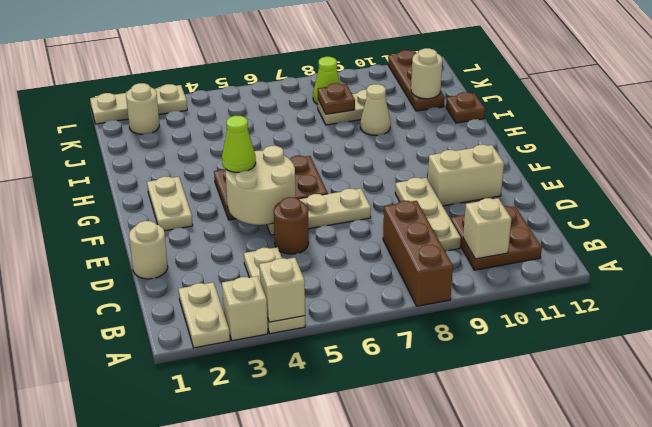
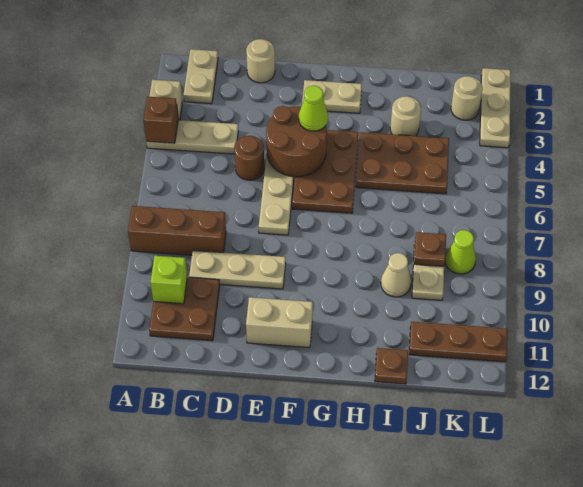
tan 1x2 plate [179,282,230,348] -> tan 1x2 plate turned to [184,49,218,104]
tan 1x1 brick [259,258,305,322] -> brown 1x1 brick [143,97,178,143]
tan 1x1 brick [463,198,511,259] -> lime 1x1 brick [151,256,187,304]
tan 2x2 round brick [226,146,295,225] -> brown 2x2 round brick [266,106,327,177]
tan 1x2 brick [428,145,504,206] -> tan 1x2 brick turned to [246,297,313,348]
none -> brown 2x3 plate [356,132,449,194]
tan 1x1 round brick [411,48,442,99] -> tan 1x1 round brick moved to [390,96,421,136]

